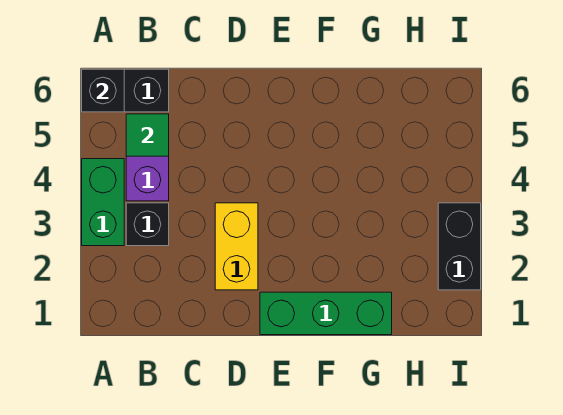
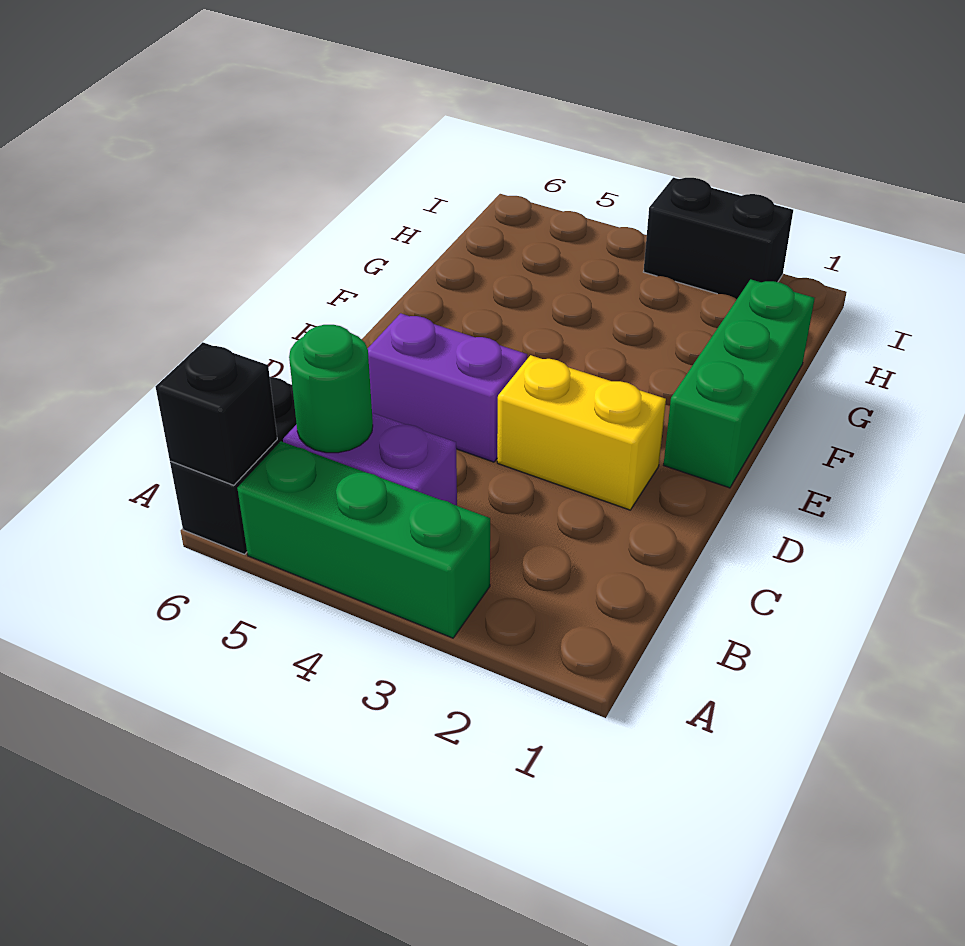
green 1x2 brick [82,159,124,246] -> green 1x3 brick [237,441,490,638]
black 1x1 brick [126,203,169,246] -> none
green 1x1 tile [126,114,169,156] -> green 1x1 round brick [289,325,373,453]
none -> purple 1x2 brick [367,313,527,462]

